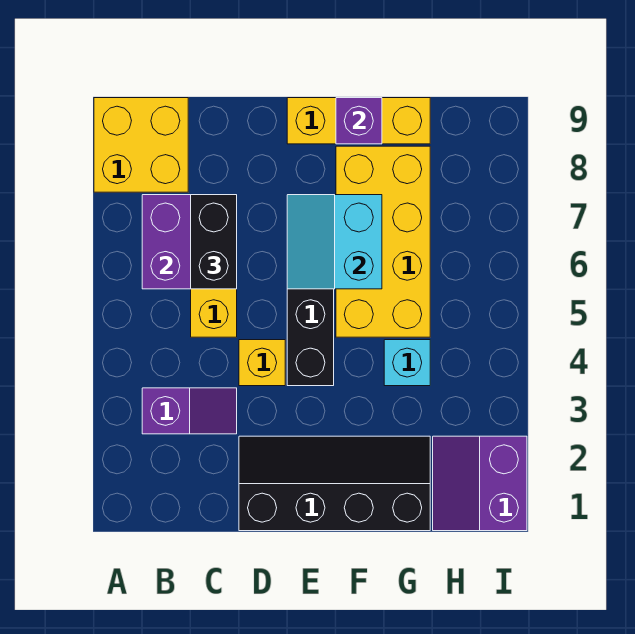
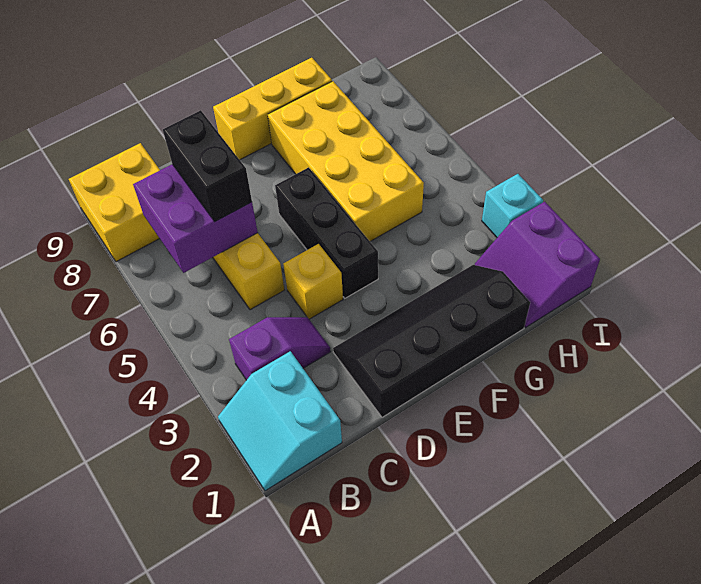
cyan 2x2 slope [287,195,382,289] -> cyan 2x2 slope moved to [218,351,342,491]
purple 1x1 brick [336,98,382,144] -> none
cyan 1x1 brick [384,340,430,386] -> cyan 1x1 brick moved to [482,174,543,237]

